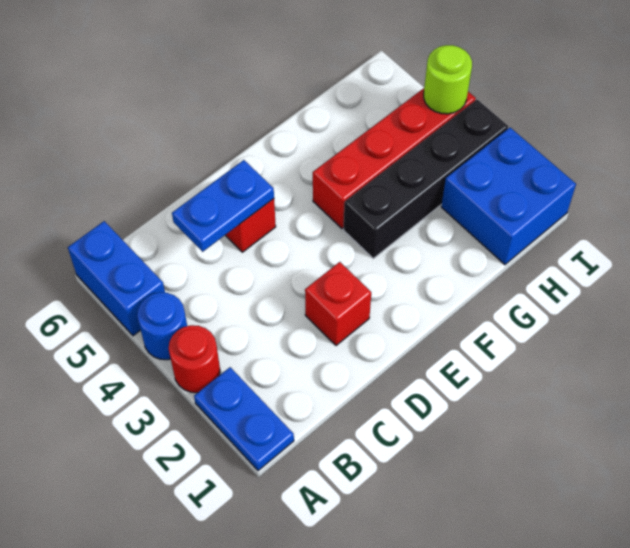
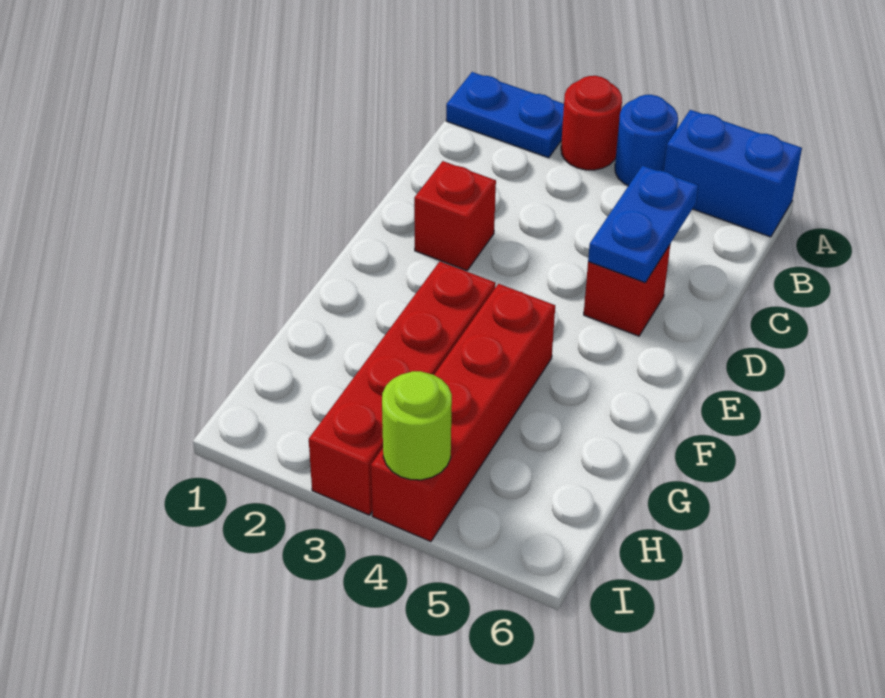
black 1x4 brick [344,99,508,258] -> red 1x4 brick [309,262,496,515]
blue 2x2 brick [441,128,576,265] -> none

